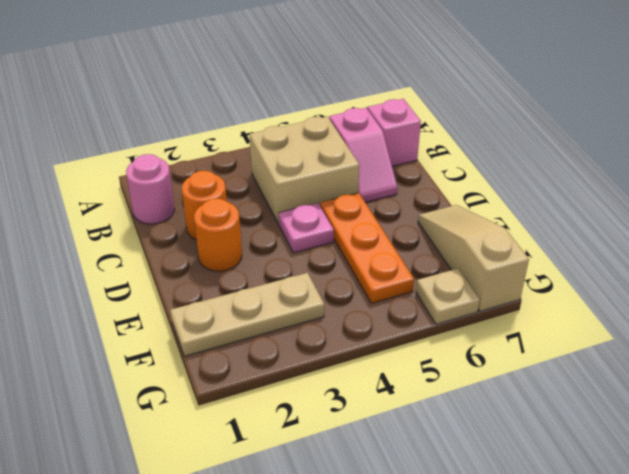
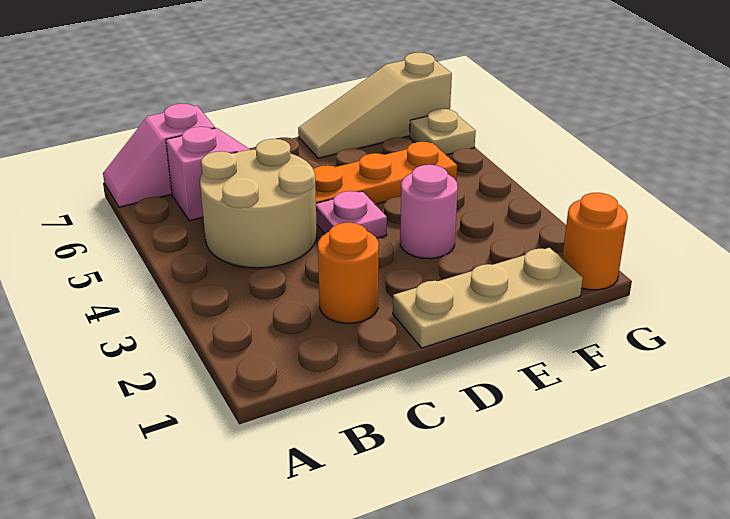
pink 1x1 round brick [126,154,175,224] -> pink 1x1 round brick moved to [400,165,458,259]
tan 2x2 brick [249,116,359,224] -> tan 2x2 round brick [200,139,317,268]
orange 1x1 round brick [194,198,242,271] -> orange 1x1 round brick moved to [562,193,628,290]
tan 1x3 plate [170,273,324,356] -> tan 1x3 plate turned to [393,248,583,348]

